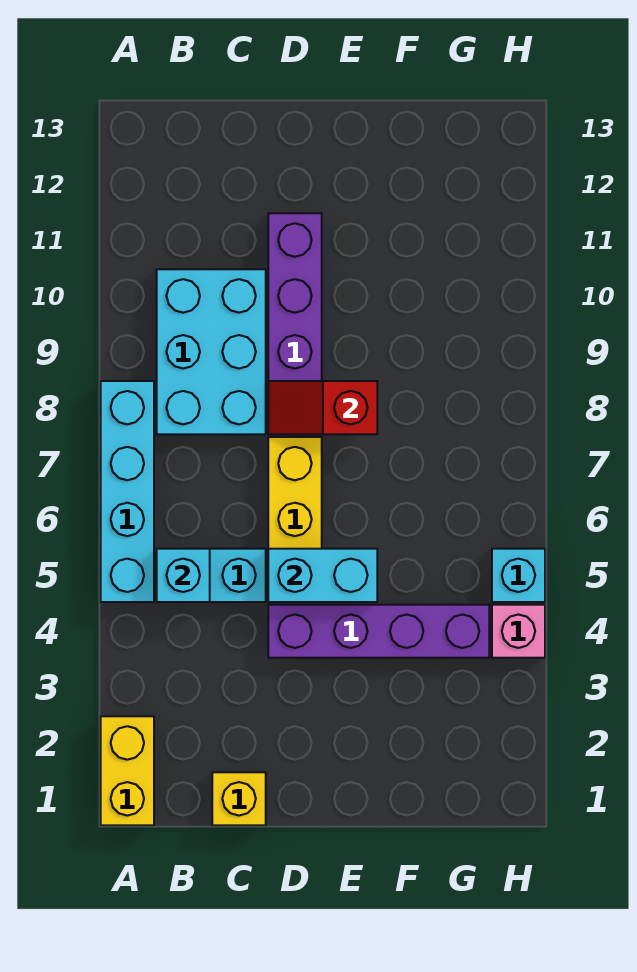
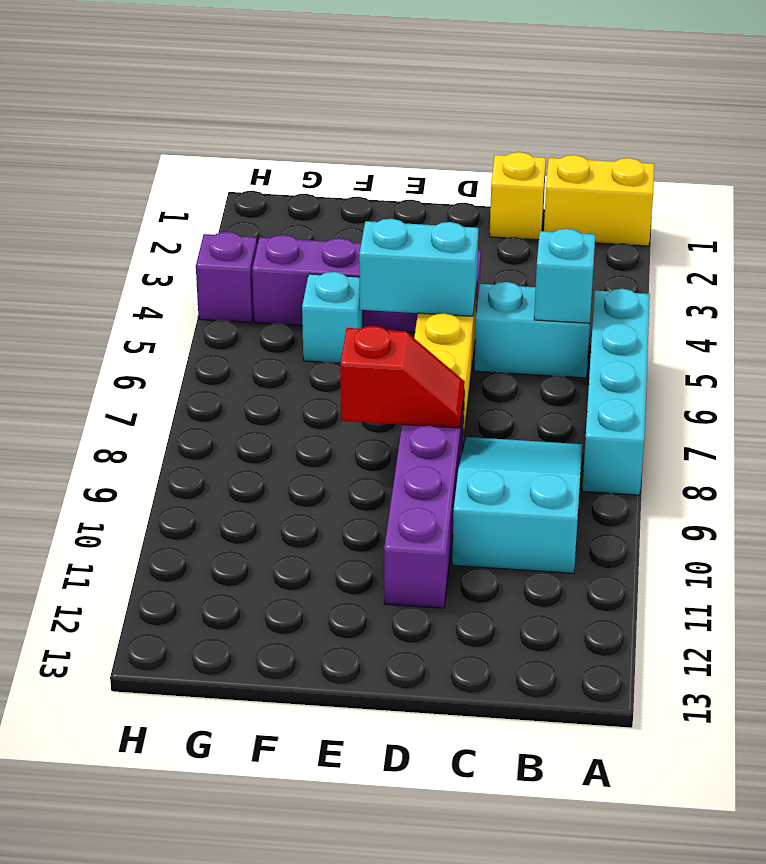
yellow 1x2 brick [101,716,154,825] -> yellow 1x2 brick turned to [544,155,654,246]
cyan 2x3 brick [157,269,266,434] -> cyan 2x3 slope [452,437,582,573]
pink 1x1 brick [492,605,545,658] -> purple 1x1 brick [196,231,257,323]
cyan 1x1 brick [492,549,545,602] -> cyan 1x1 brick moved to [302,272,363,363]

